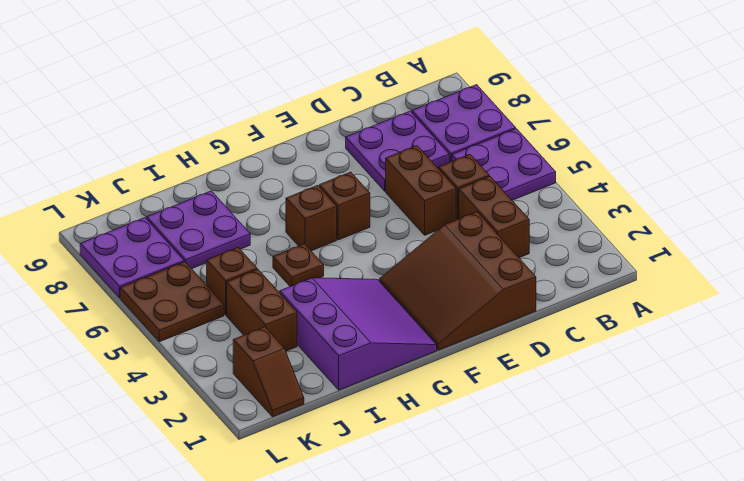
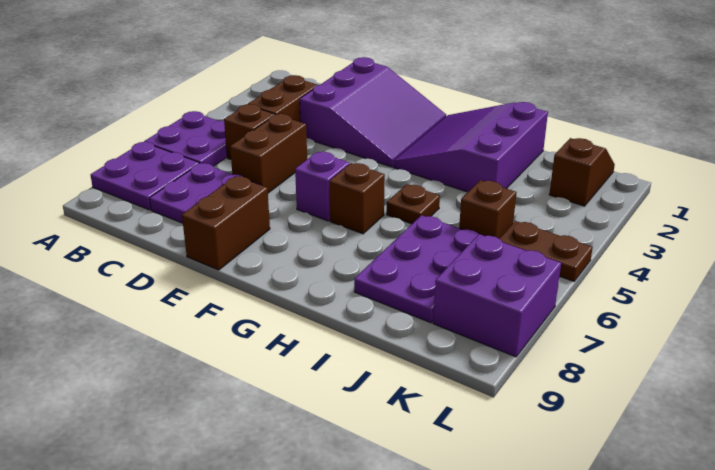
brown 3x3 slope [379,212,536,350] -> purple 3x3 slope [300,57,446,167]
brown 1x1 brick [319,172,370,240] -> purple 1x1 brick [295,152,350,221]
purple 2x2 plate [147,191,250,269] -> purple 2x3 plate [354,215,479,323]
brown 1x2 brick [227,270,297,351] -> brown 1x2 brick moved to [182,176,270,270]
brown 2x2 plate [120,262,224,342] -> brown 1x2 plate [499,221,593,281]
purple 2x2 plate [80,218,184,298] -> purple 2x2 brick [433,234,561,357]

